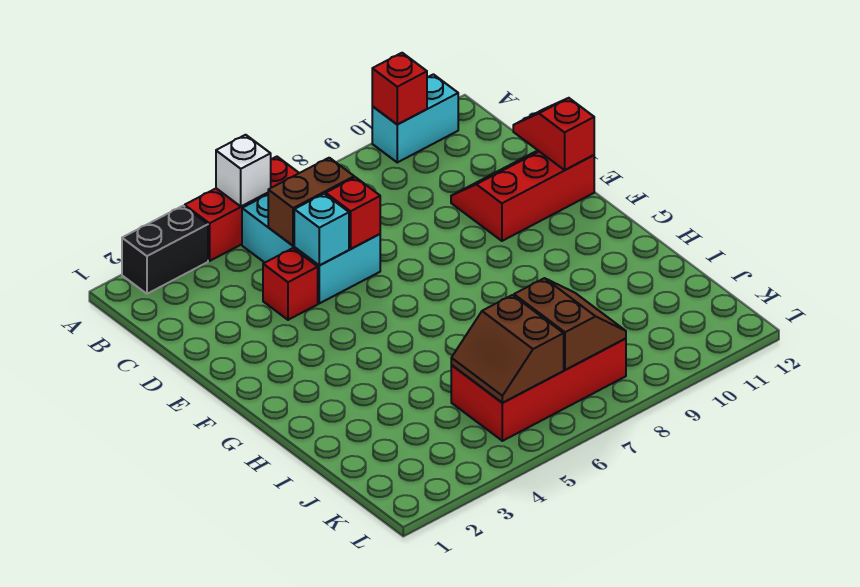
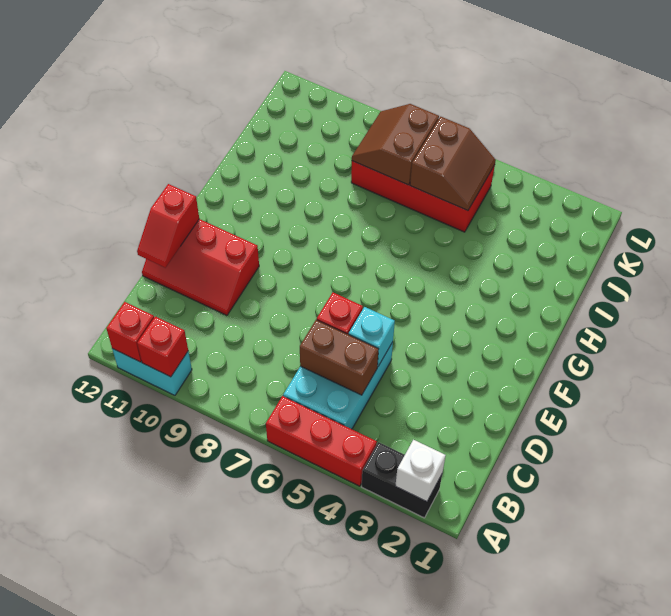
white 1x1 brick [216,135,271,206] -> white 1x1 brick moved to [395,440,446,502]
red 1x1 brick [263,248,318,320] -> red 1x1 brick moved to [106,302,154,362]

